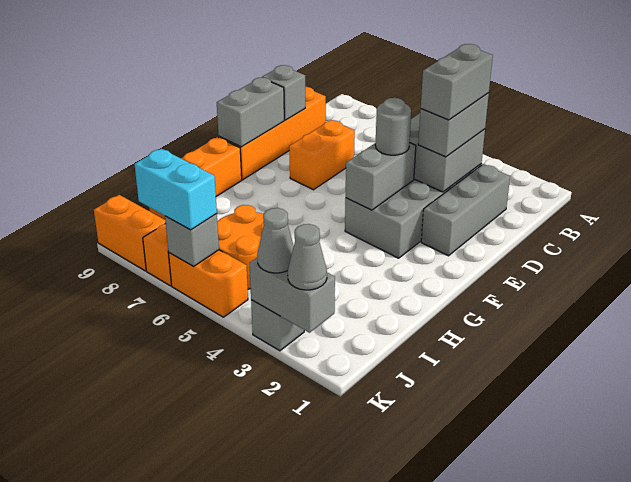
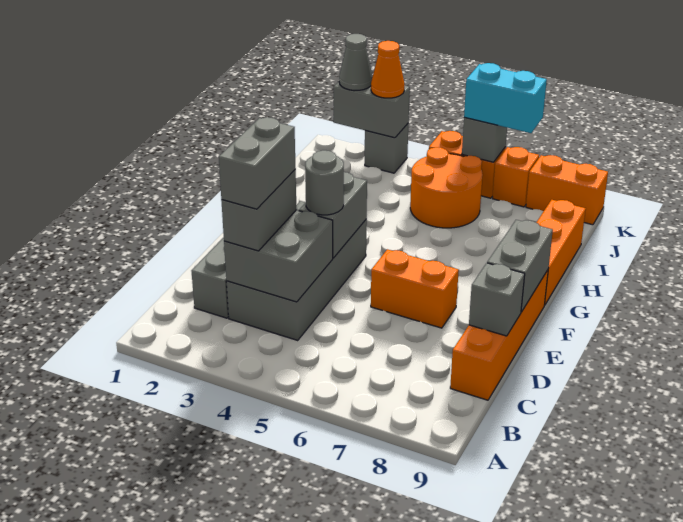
orange 1x2 brick [289,120,355,190] -> orange 1x2 brick turned to [371,249,459,328]
grey 1x1 cone [257,208,294,273] -> orange 1x1 cone [371,41,405,98]

